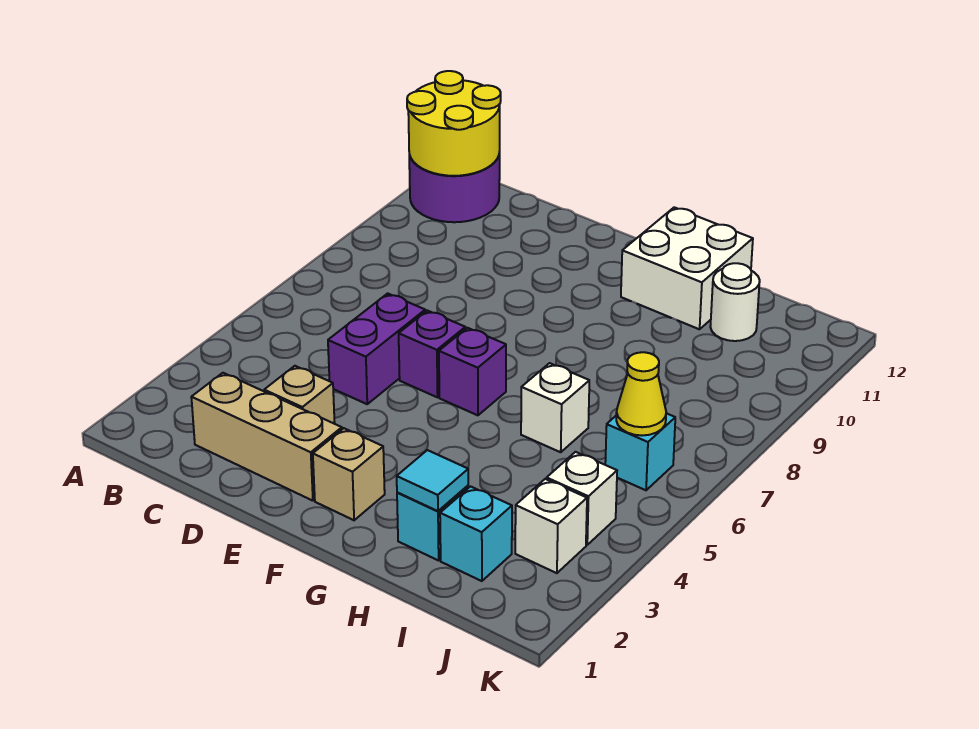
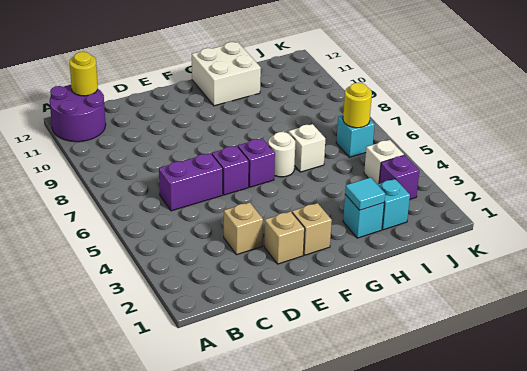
yellow 2x2 round brick [407,71,501,176] -> yellow 1x1 round brick [70,52,98,96]
tan 1x3 brick [191,373,342,501] -> tan 1x1 brick [264,211,305,264]
purple 1x2 brick [328,293,425,404] -> purple 1x2 brick turned to [159,153,223,211]
white 1x1 round brick [710,263,760,341] -> white 1x1 round brick moved to [268,132,295,177]
white 1x1 brick [515,479,587,573] -> purple 1x1 brick [379,155,419,199]
yellow 1x1 cone [616,352,666,435] -> yellow 1x1 round brick [343,83,372,128]

